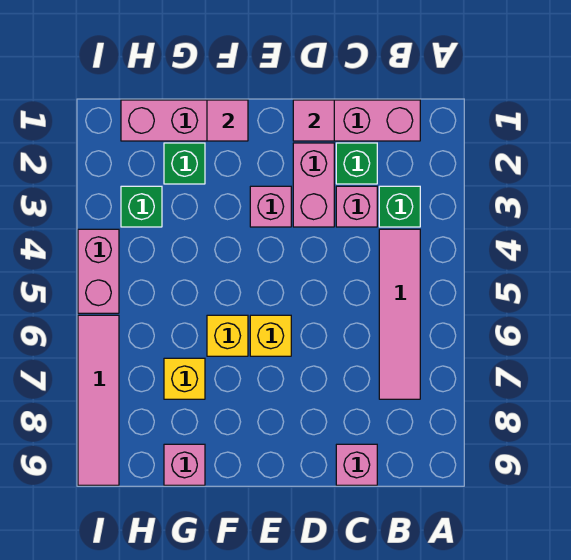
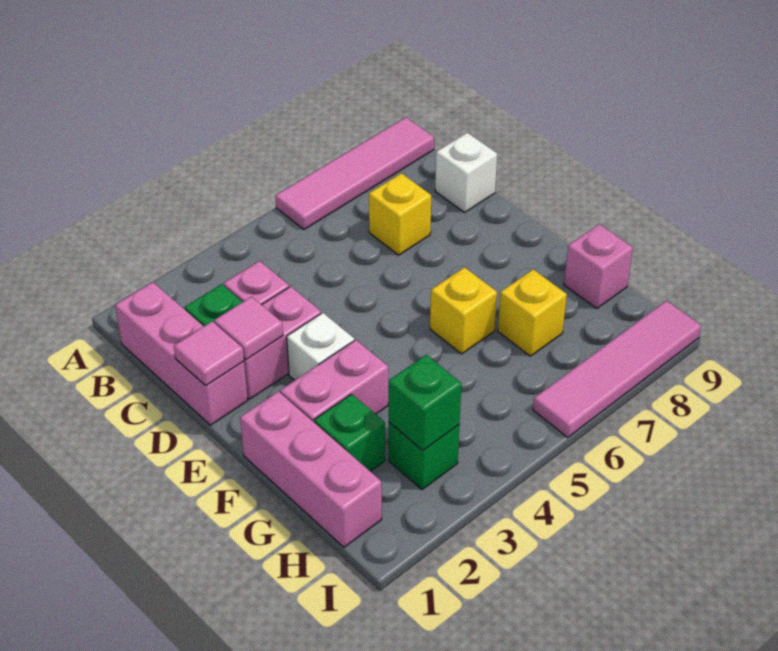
green 1x1 brick [379,186,420,227] -> green 1x1 brick moved to [388,355,462,450]
pink 1x4 tile [379,229,420,399] -> pink 1x4 tile moved to [275,117,434,230]
pink 1x1 brick [336,444,377,485] -> white 1x1 brick [435,133,497,212]
pink 1x1 brick [250,186,291,227] -> white 1x1 brick [287,313,354,380]
yellow 1x1 brick [250,315,291,356] -> yellow 1x1 brick moved to [369,173,431,255]
pink 1x1 tile [207,100,248,141] -> pink 1x1 tile moved to [214,297,283,359]
pink 1x2 brick [78,229,119,313] -> pink 1x2 brick moved to [280,340,388,422]

